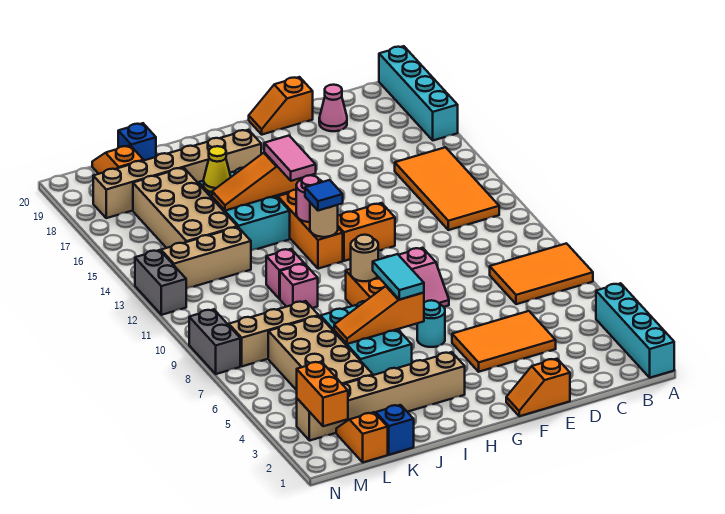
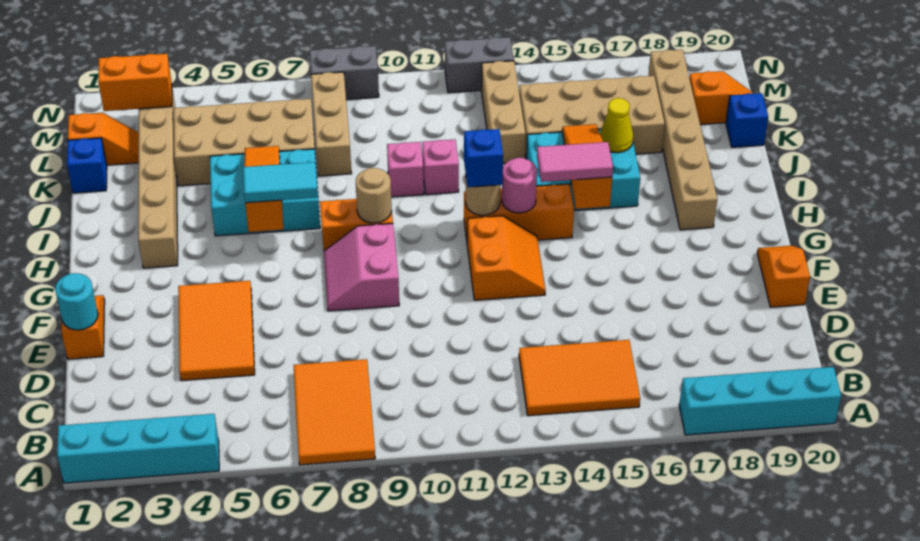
orange 2x4 tile [395,147,499,230] -> orange 2x3 tile [519,340,640,416]
pink 1x1 cone [319,85,347,131] -> none
cyan 1x1 round brick [417,300,445,347] -> cyan 1x1 round brick moved to [55,273,98,330]
blue 1x1 tile [305,180,343,211] -> blue 1x1 brick [464,129,503,187]

